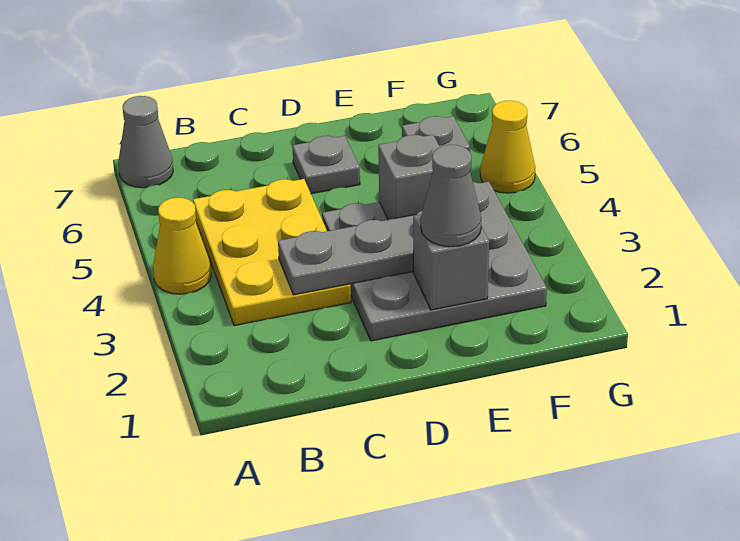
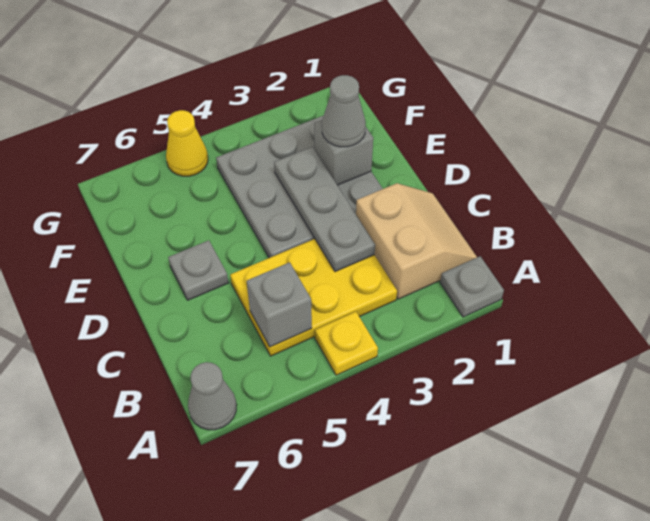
yellow 1x1 cone [153,198,211,294] -> yellow 1x1 plate [315,312,378,375]
none -> tan 2x2 slope [356,183,477,299]
grey 1x1 brick [378,135,440,220] -> grey 1x1 brick moved to [247,262,312,347]
grey 1x1 plate [402,116,470,152] -> grey 1x1 plate moved to [440,256,504,317]

